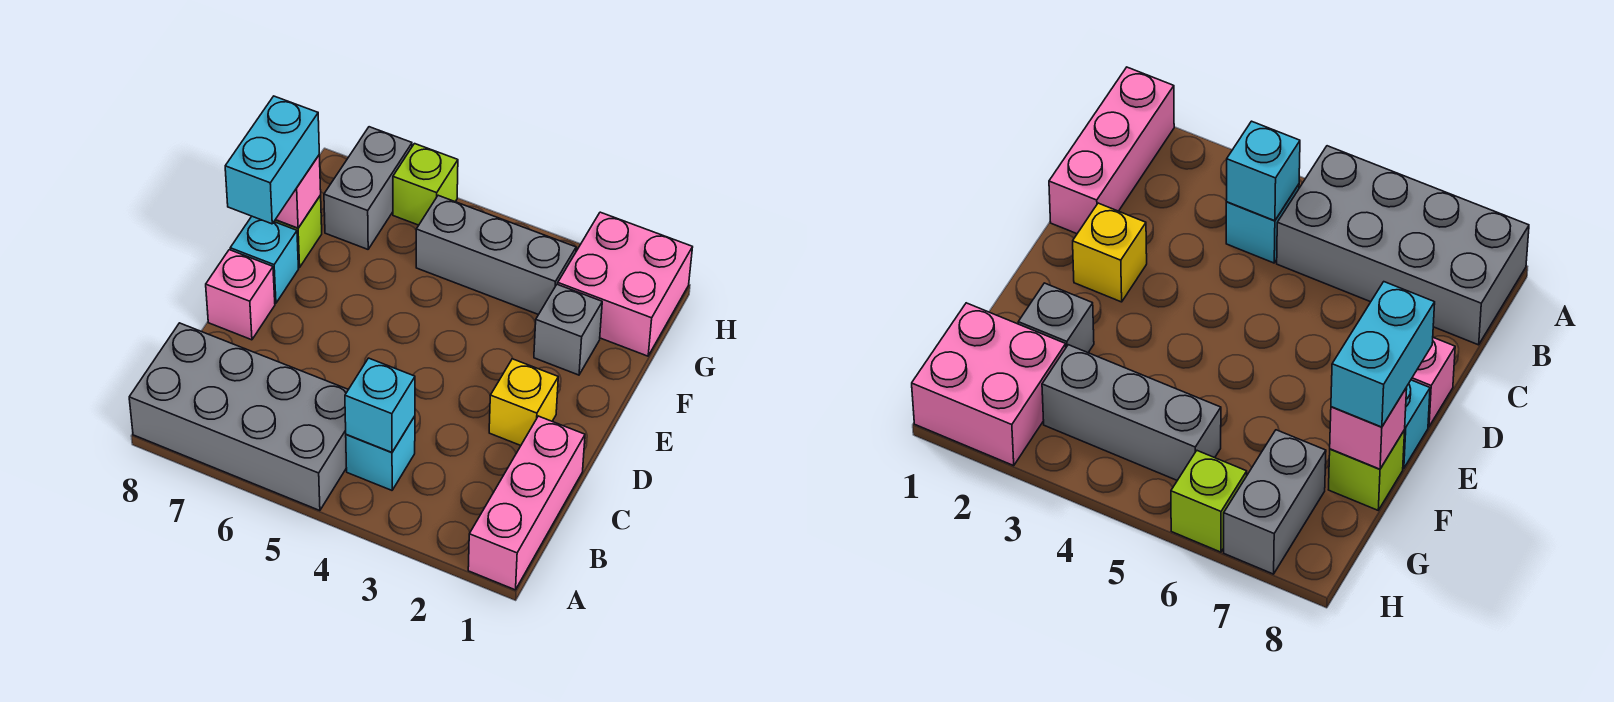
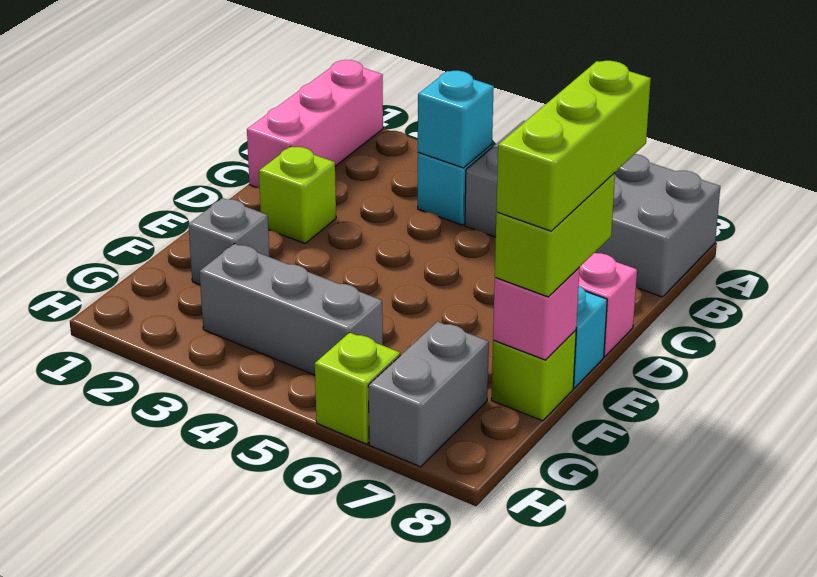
yellow 1x1 brick [489,359,558,445] -> lime 1x1 brick [259,146,336,243]
none -> lime 1x3 brick [497,61,651,231]
cyan 1x2 brick [225,96,319,224] -> lime 1x2 brick [495,173,615,297]
pink 2x2 brick [558,212,693,356] -> none

